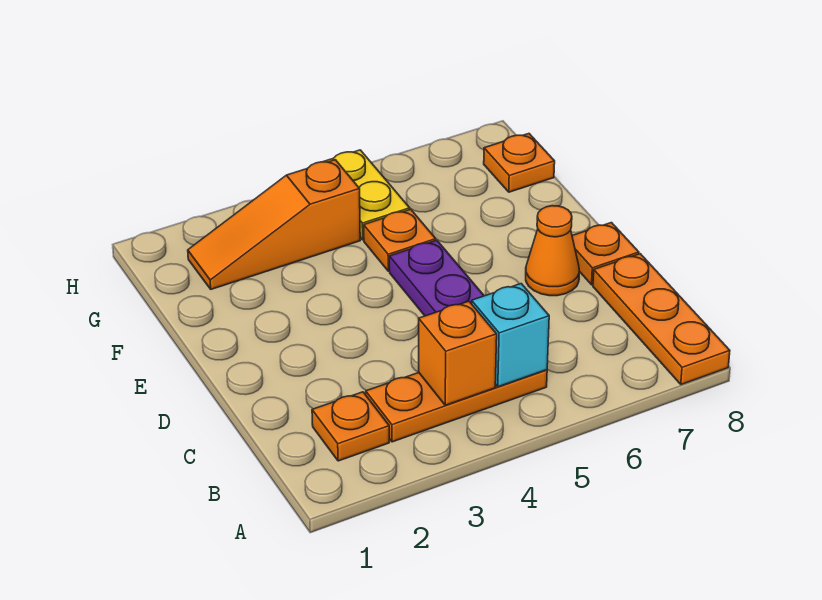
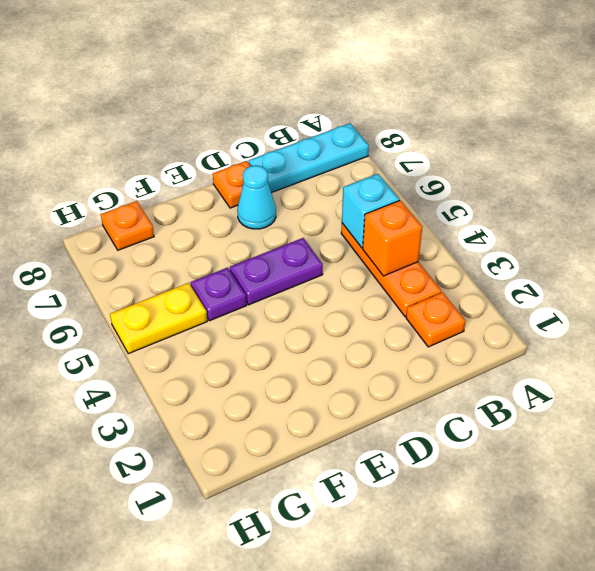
orange 1x3 plate [593,254,730,385] -> cyan 1x3 plate [249,123,369,193]
orange 1x1 cone [526,206,579,296] -> cyan 1x1 cone [237,165,276,229]
orange 1x1 plate [364,209,436,271] -> purple 1x1 plate [191,268,247,321]
orange 1x3 slope [188,160,360,289] -> none

